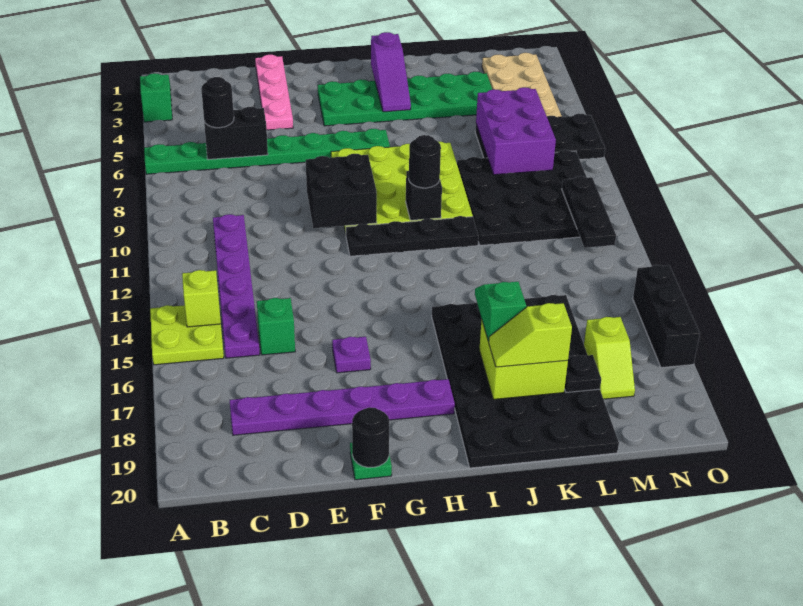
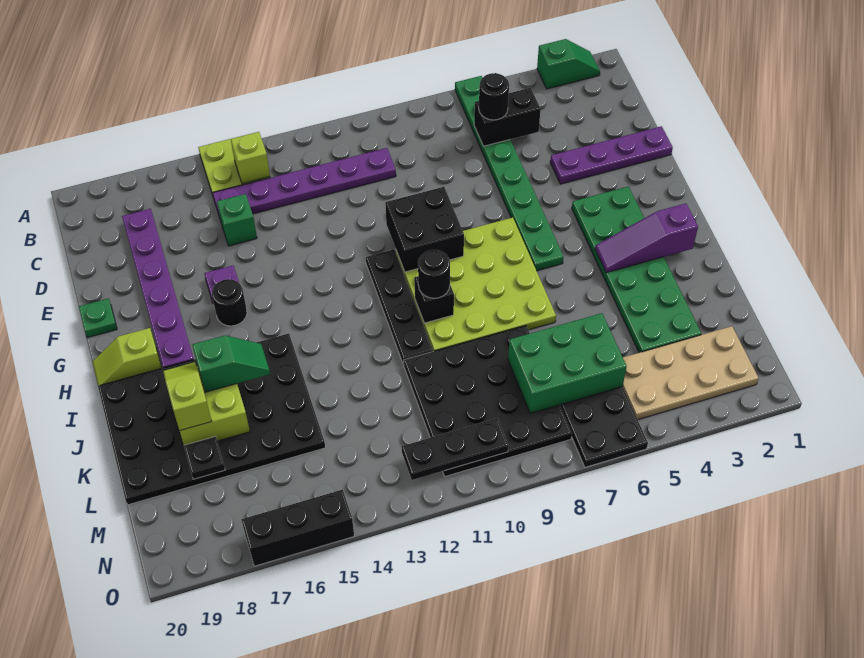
black 1x2 brick [204,107,268,160] -> black 1x2 brick turned to [474,88,541,146]
pink 1x4 plate [255,55,293,130] -> purple 1x4 plate [550,126,673,184]
black 1x1 round brick [352,407,389,467] -> black 1x1 round brick moved to [212,279,247,326]
purple 2x3 brick [476,87,556,175] -> green 2x3 brick [508,313,627,413]
lime 1x2 slope [584,317,635,399] -> lime 1x2 slope moved to [92,328,161,386]

